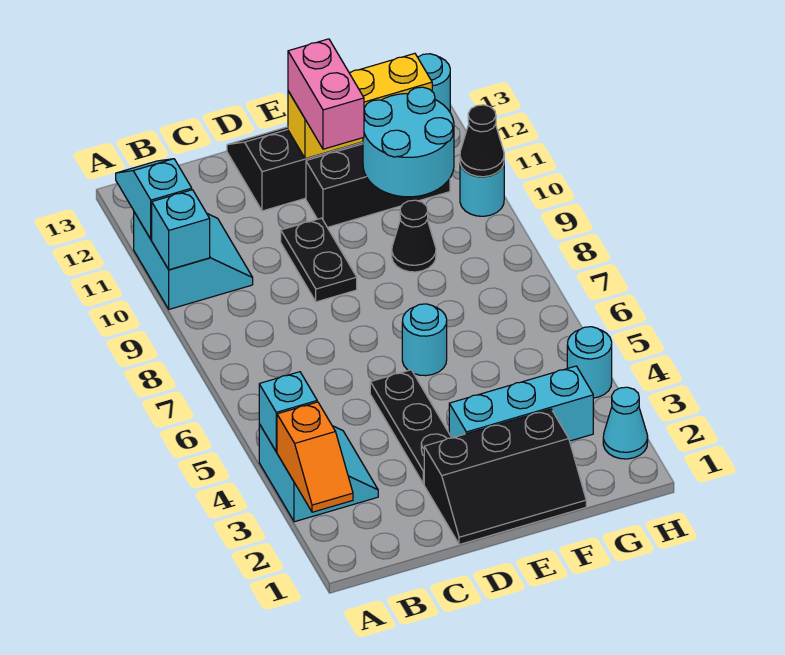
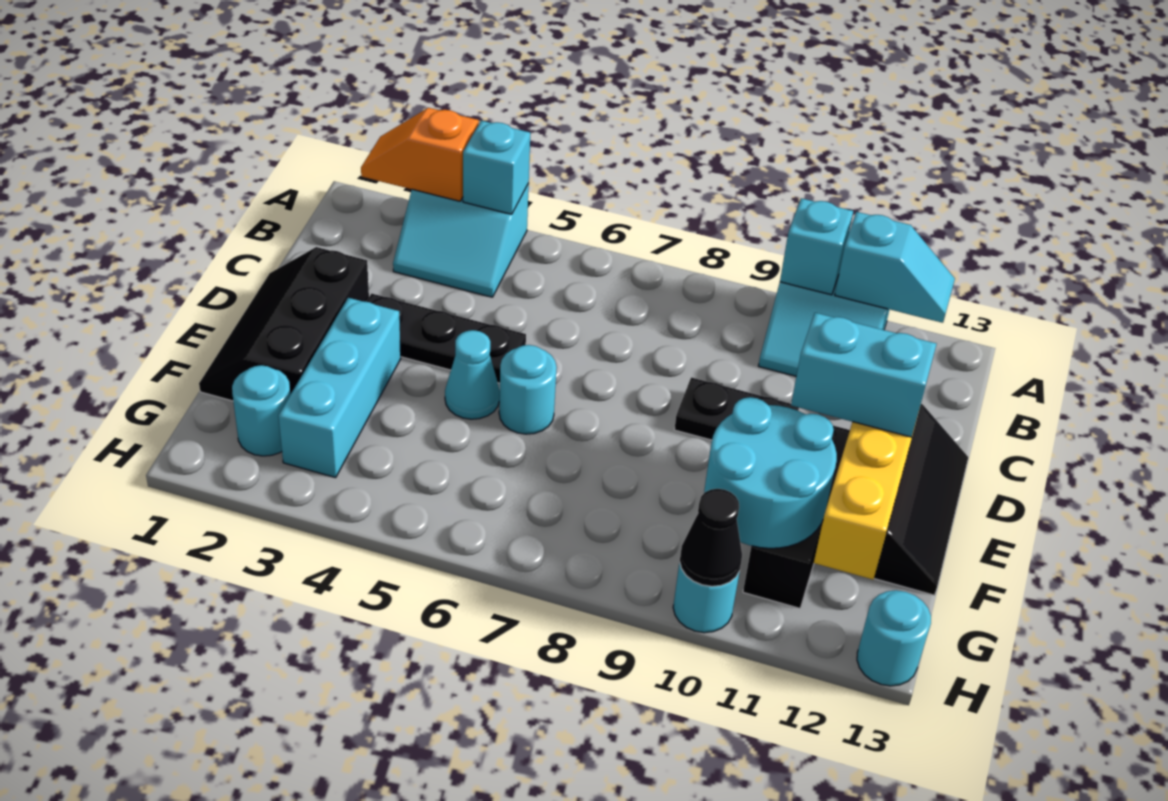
pink 1x2 brick [288,39,364,149] -> cyan 1x2 brick [791,313,937,437]
black 1x1 cone [392,200,436,272] -> none
cyan 1x1 cone [603,387,648,459] -> cyan 1x1 cone moved to [445,330,500,419]
cyan 1x1 round brick [567,327,612,398] -> cyan 1x1 round brick moved to [232,365,290,456]

